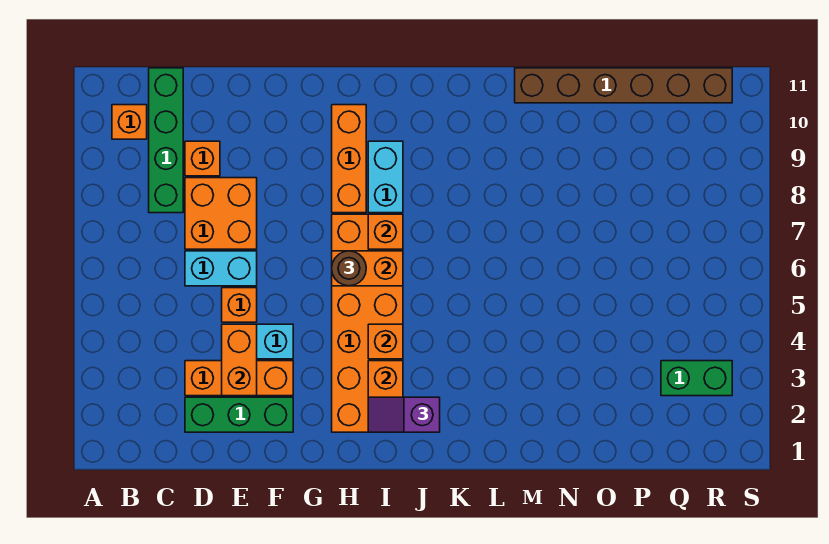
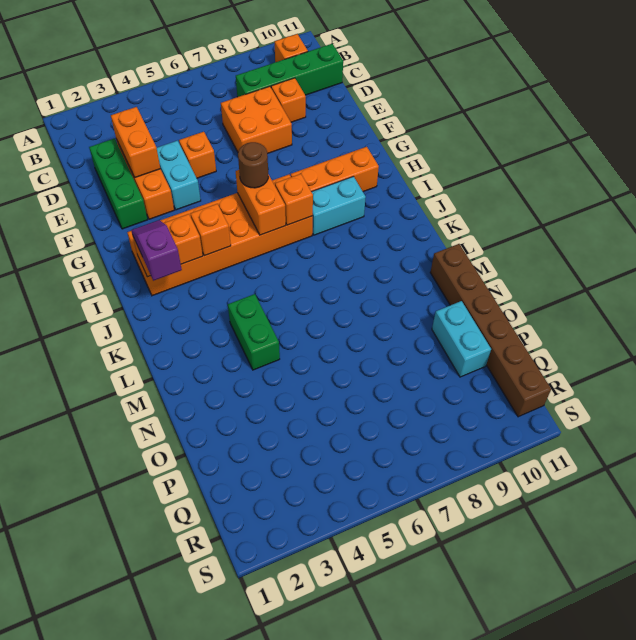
cyan 1x2 brick [185,251,257,286] -> cyan 1x2 brick moved to [432,301,491,377]
orange 1x2 brick [222,324,257,396] -> orange 1x2 brick turned to [111,107,160,177]
green 1x2 brick [661,361,732,396] -> green 1x2 brick moved to [228,294,280,370]

